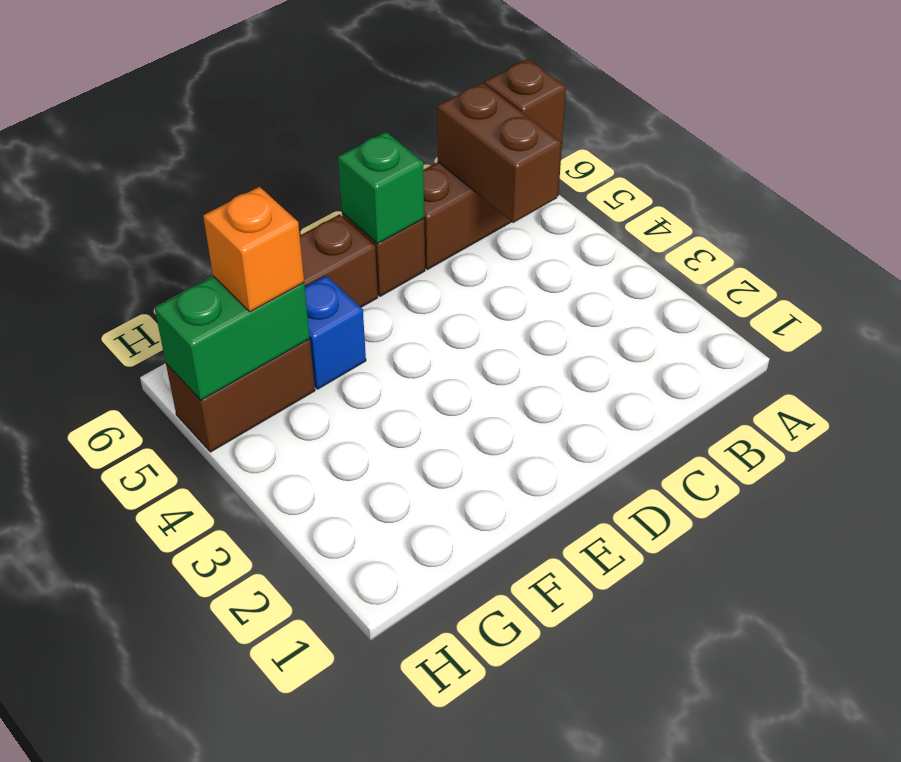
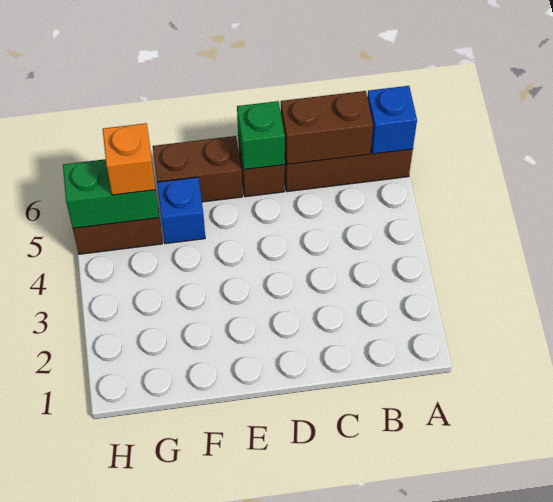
brown 1x1 brick [484,59,566,143] -> blue 1x1 brick [367,86,417,154]
brown 1x2 brick [437,83,561,223] -> brown 1x2 brick turned to [281,91,373,164]

